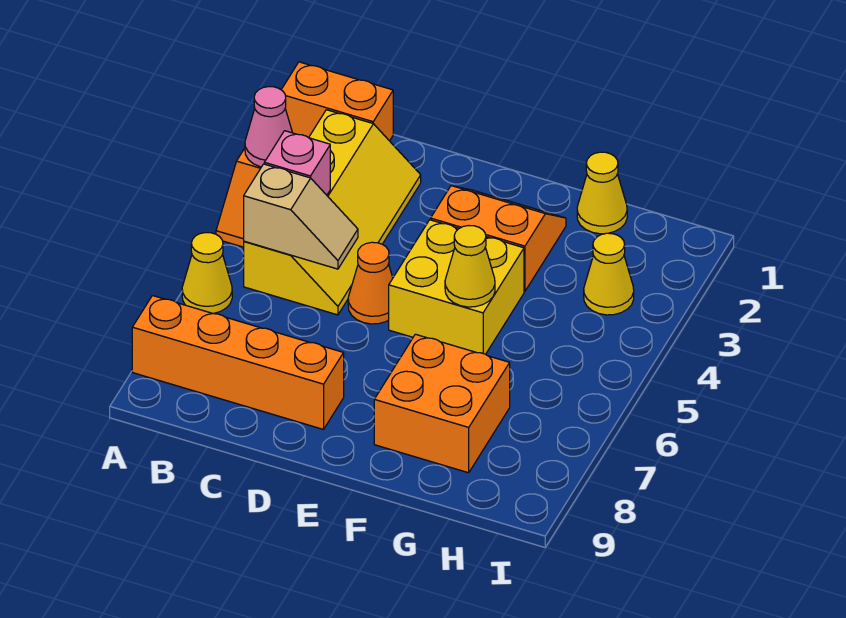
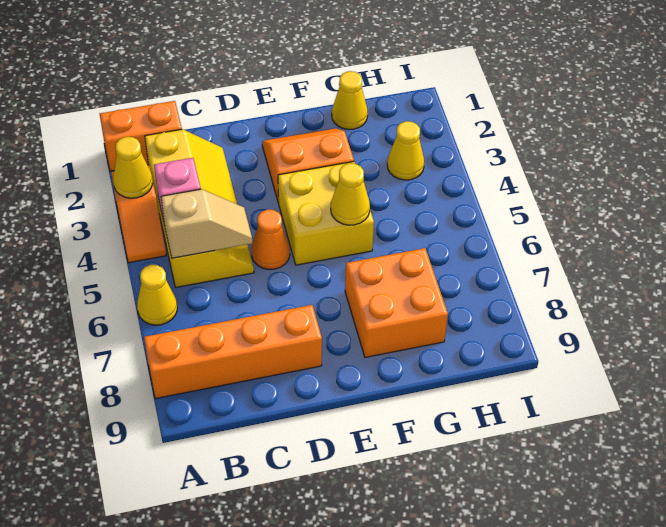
pink 1x1 cone [245,87,292,167] -> yellow 1x1 cone [113,137,153,198]

